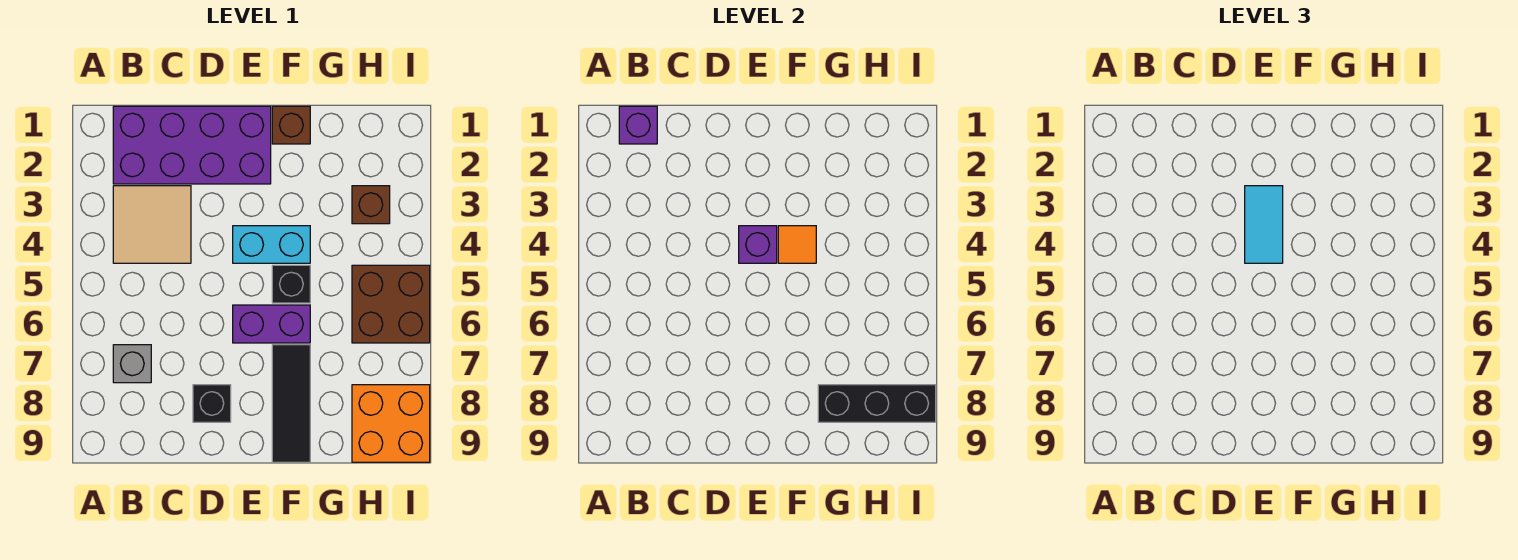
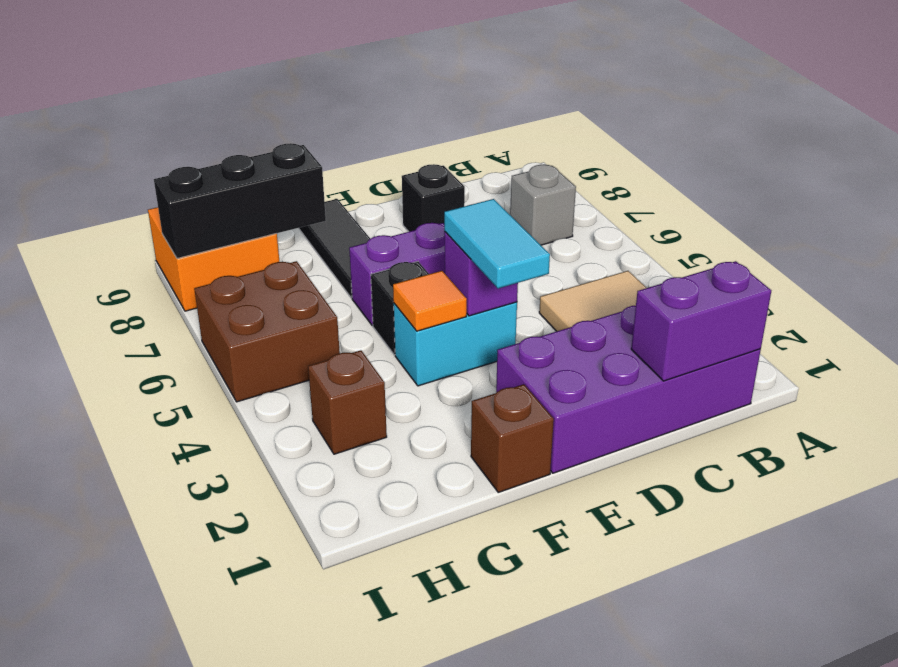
purple 1x1 brick [619,106,657,144] -> purple 1x2 brick [631,261,771,381]

